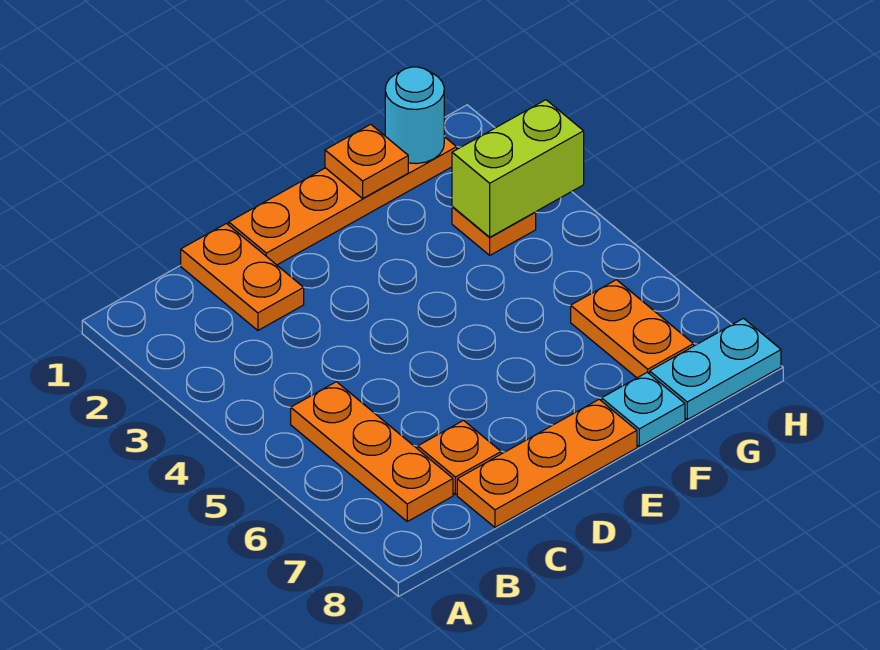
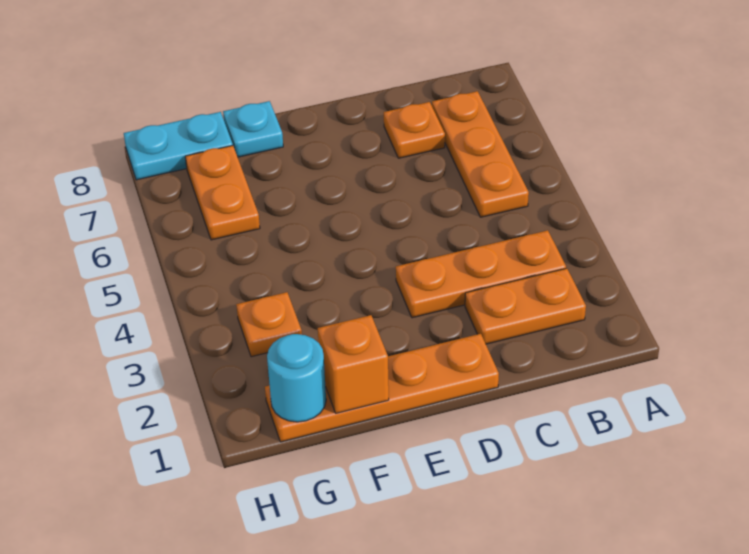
orange 1x2 plate [181,224,304,330] -> orange 1x2 plate turned to [465,268,586,344]
orange 1x3 plate [457,399,637,527] -> orange 1x3 plate moved to [396,230,566,318]
orange 1x1 plate [325,124,408,198] -> orange 1x1 brick [318,315,389,413]
lime 1x2 brick [452,100,584,237] -> none

